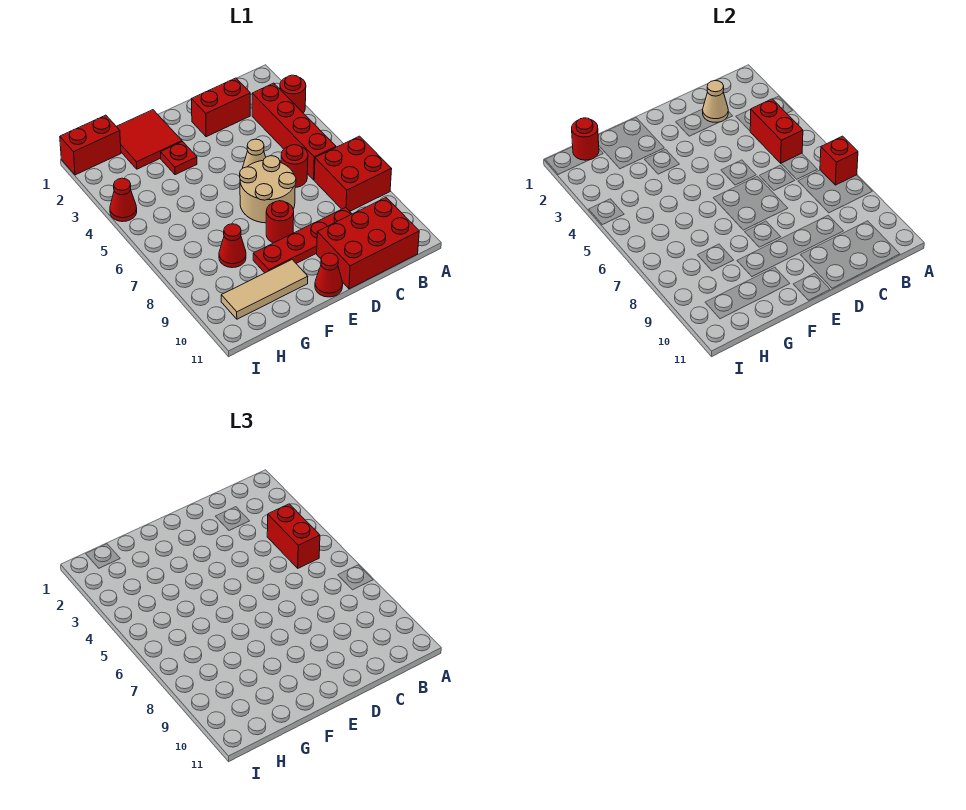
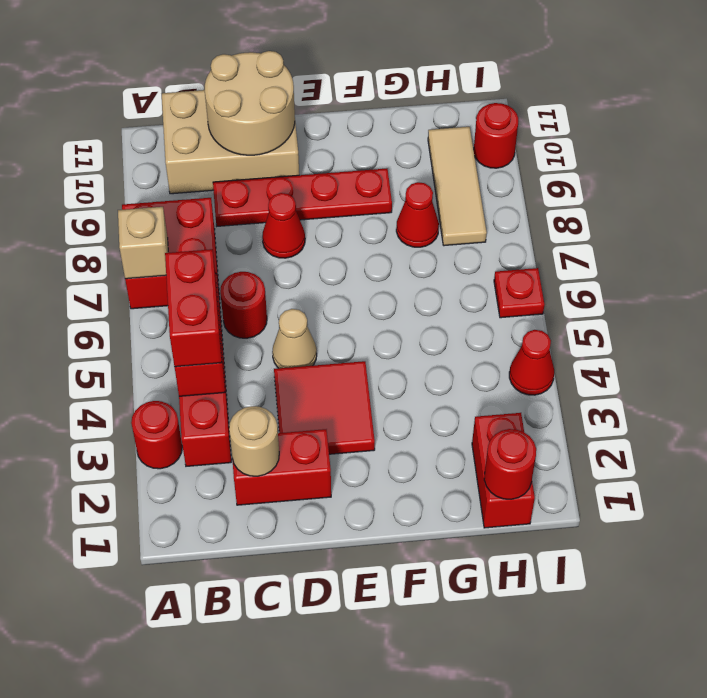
red 1x1 brick [820,136,858,185] -> tan 1x1 brick [118,207,168,279]
red 2x3 brick [317,198,419,289] -> tan 2x3 brick [162,90,299,194]
tan 1x1 cone [703,81,728,123] -> tan 1x1 round brick [229,406,279,476]
tan 2x2 round brick [240,156,296,223] -> tan 2x2 round brick moved to [205,51,295,155]
red 1x1 round brick [266,201,294,243] -> red 1x1 round brick moved to [474,103,518,168]
red 1x1 cone [315,253,343,297] -> red 1x1 cone moved to [262,193,305,258]
red 2x2 tile [116,110,182,169] -> red 2x2 tile moved to [274,361,375,454]
red 1x1 plate [161,142,197,175] -> red 1x1 plate moved to [494,268,544,318]
tan 1x3 tile [221,260,308,319] -> tan 1x3 tile turned to [428,127,487,246]
red 1x2 brick [60,115,121,175] -> red 1x2 brick turned to [472,413,535,528]

